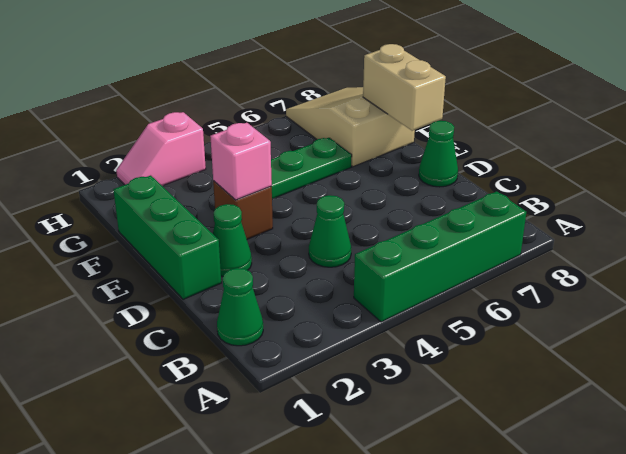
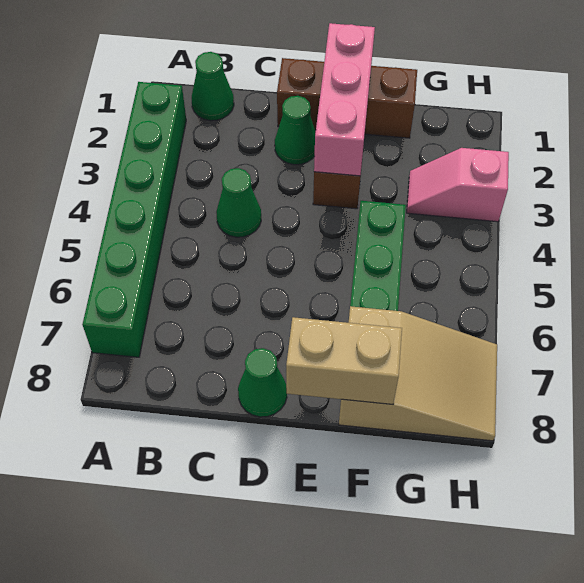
green 1x4 brick [354,191,526,322] -> green 1x6 brick [82,82,186,357]
green 1x3 brick [113,175,221,299] -> brown 1x3 brick [277,58,417,138]
pink 1x1 brick [210,123,272,200] -> pink 1x3 brick [314,23,375,176]
pink 1x2 slope [116,112,206,186] -> pink 1x2 slope turned to [407,148,509,222]

